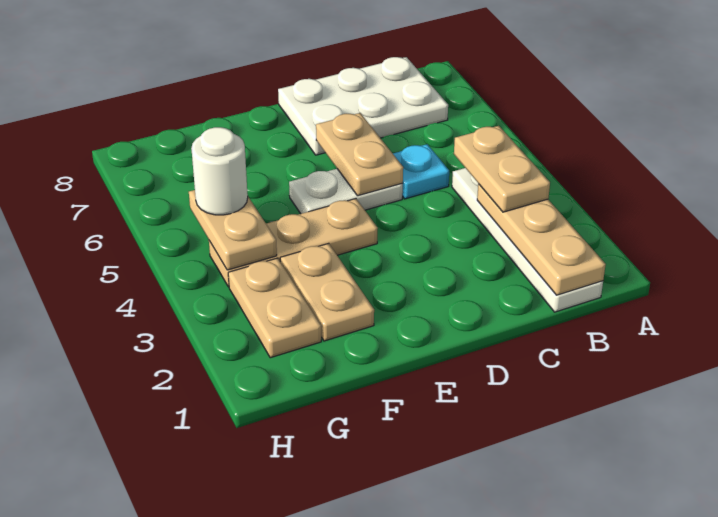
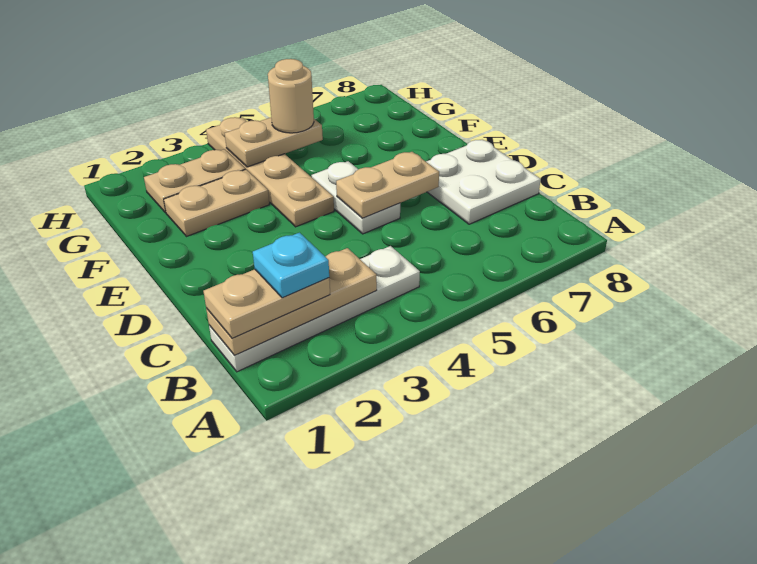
tan 1x2 plate [454,126,550,212] -> tan 1x2 plate moved to [203,269,330,338]
white 2x3 plate [278,57,448,155] -> white 2x2 plate [426,140,541,224]
cyan 1x1 plate [393,144,449,199] -> cyan 1x1 plate moved to [253,233,329,298]
tan 1x3 plate [209,199,378,287] -> tan 1x4 plate [206,117,334,227]
white 1x1 round brick [191,127,248,215] -> tan 1x1 round brick [268,59,314,133]

